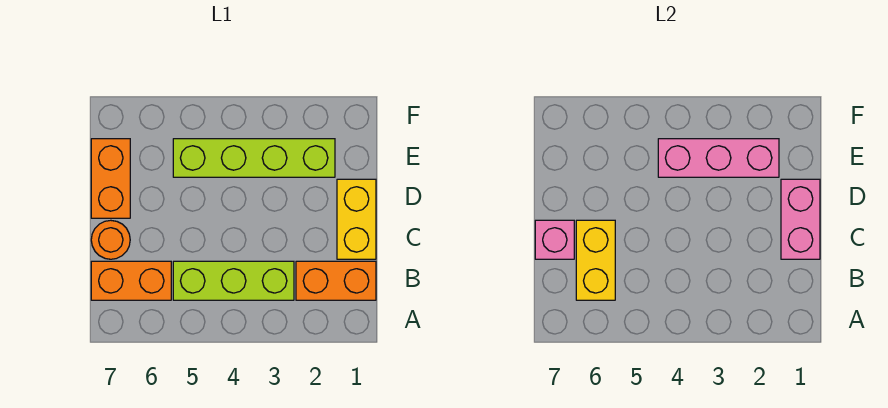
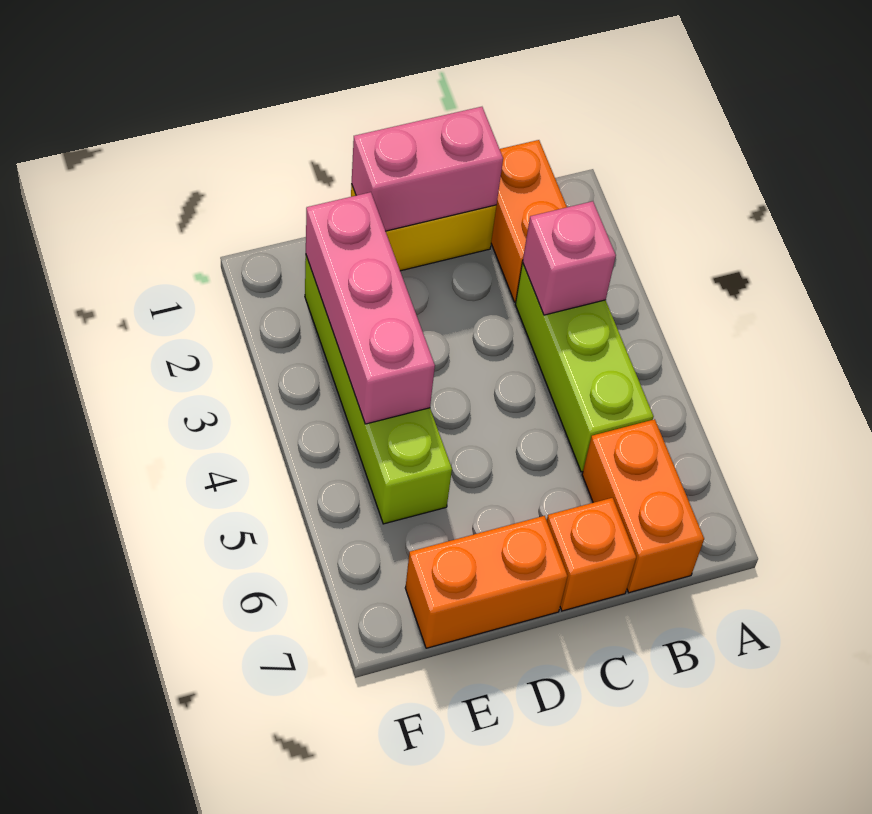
yellow 1x2 brick [576,220,615,300] -> none
orange 1x1 round brick [91,220,130,259] -> orange 1x1 brick [547,498,636,611]
pink 1x1 brick [535,220,574,259] -> pink 1x1 brick moved to [523,201,616,315]

